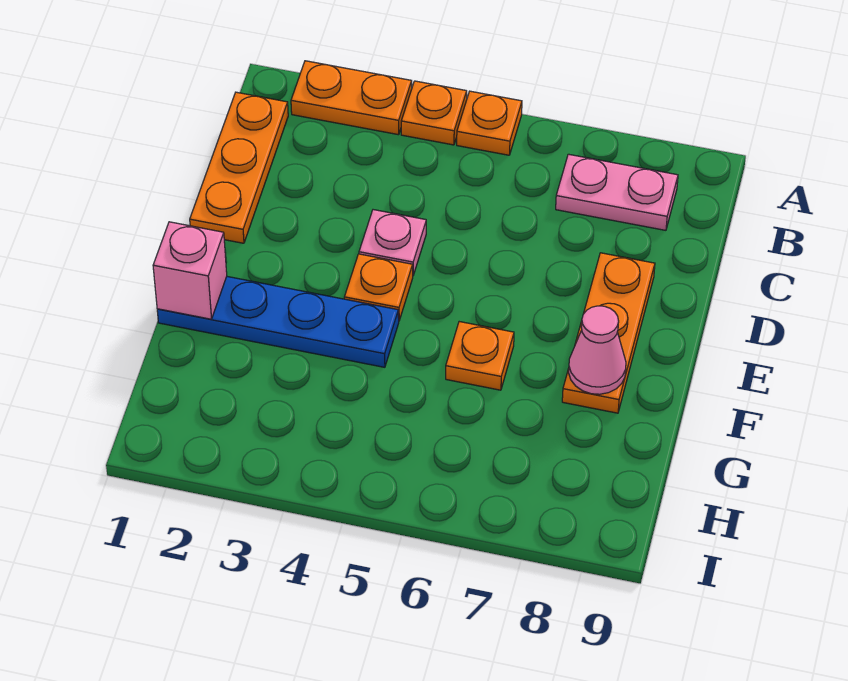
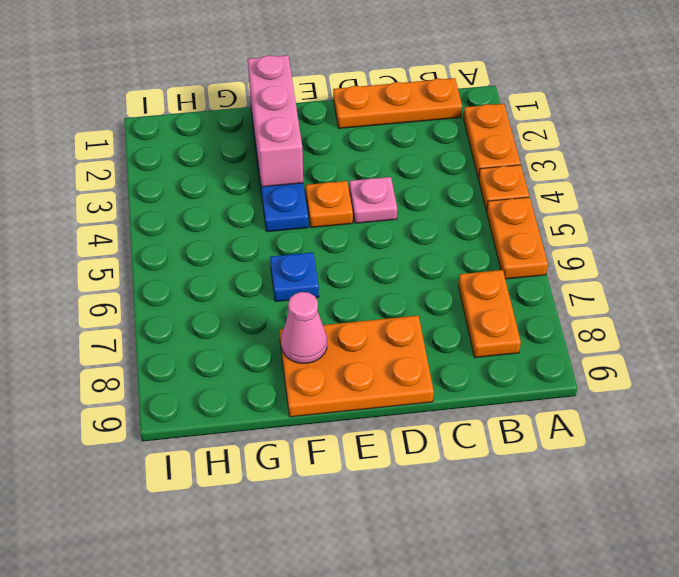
orange 1x1 plate [457,91,522,155] -> orange 1x2 plate [487,197,548,279]
pink 1x2 plate [556,154,678,230] -> orange 1x2 plate [458,270,521,358]
orange 1x3 plate [562,253,655,413] -> orange 2x3 plate [279,316,434,417]
pink 1x1 brick [153,222,227,319] -> pink 1x3 brick [248,55,303,187]
orange 1x1 plate [446,322,514,390] -> blue 1x1 plate [270,252,319,302]

